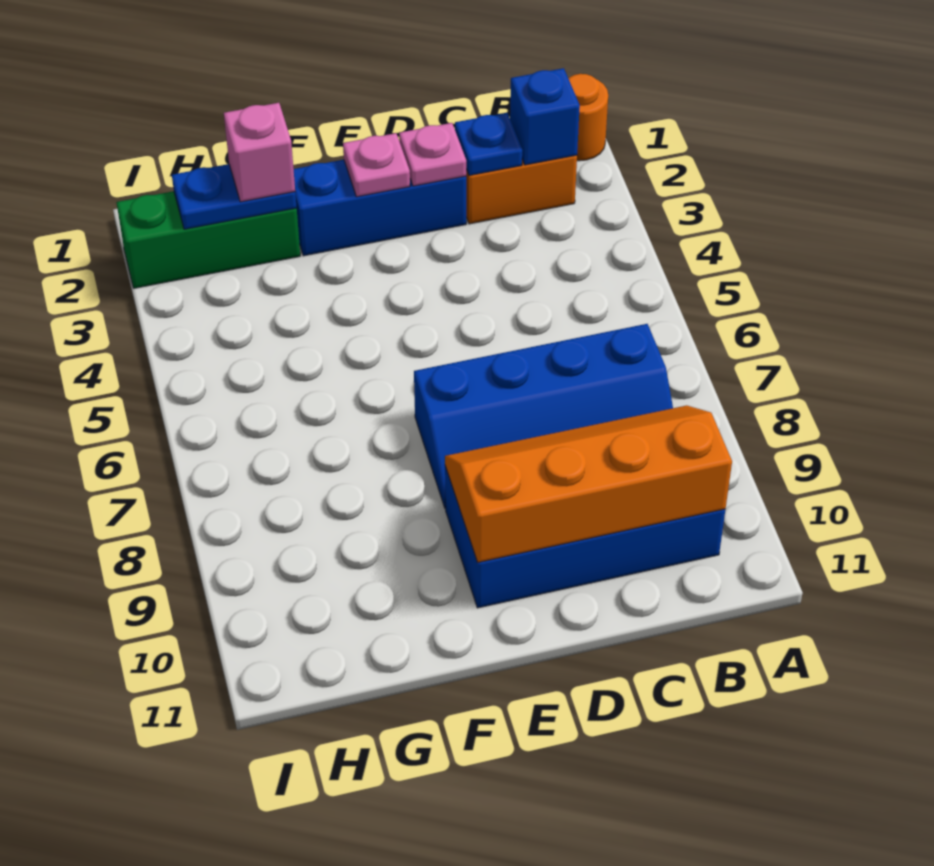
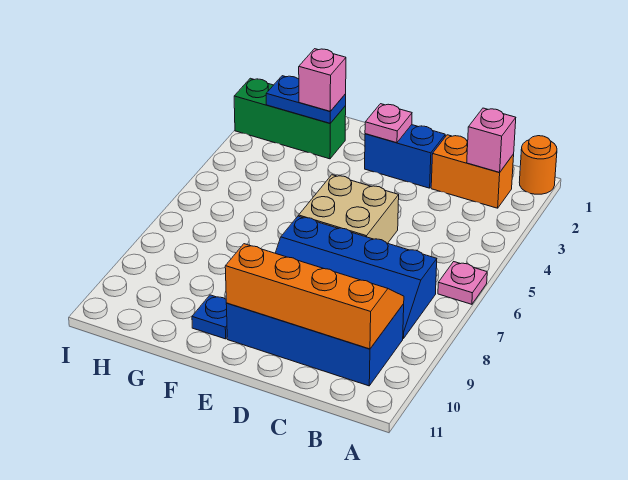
blue 1x1 brick [510,68,580,165] -> pink 1x1 brick [467,108,516,172]
blue 1x1 plate [455,113,522,176] -> blue 1x1 plate moved to [192,295,227,339]
blue 1x3 brick [294,160,466,256] -> blue 1x2 brick [365,125,445,188]
pink 1x1 plate [399,123,466,186] -> pink 1x1 plate moved to [438,262,487,304]
none -> tan 2x2 brick [299,175,399,243]

